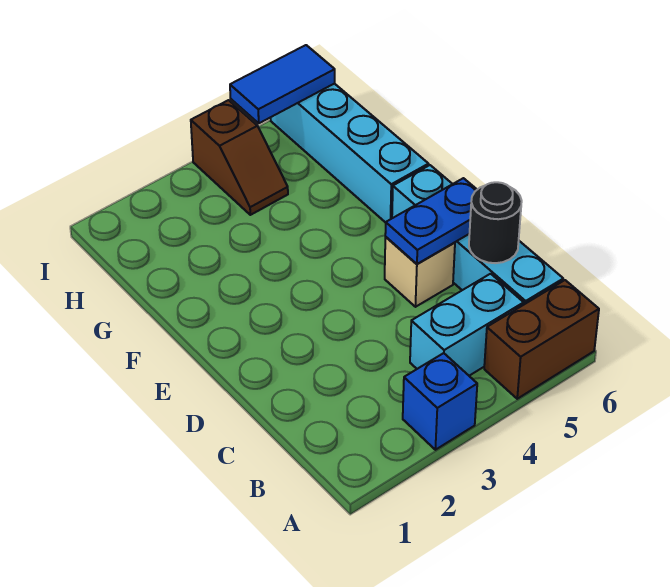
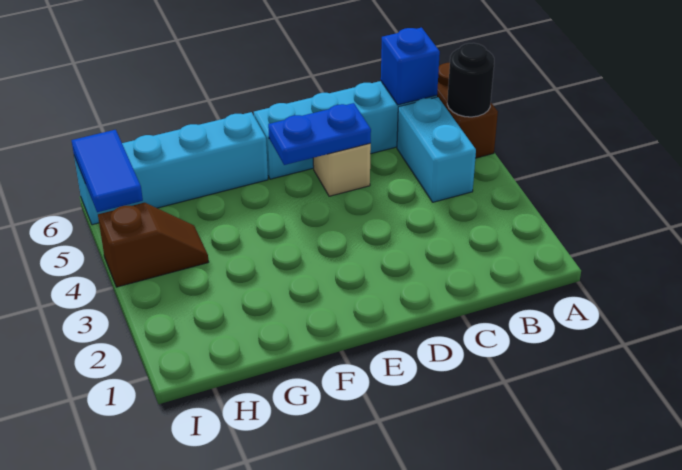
blue 1x1 brick [403,353,477,450] -> blue 1x1 brick moved to [381,28,440,105]
black 1x1 round brick [469,182,522,263] -> black 1x1 round brick moved to [447,43,494,117]
blue 1x2 plate [385,178,477,264] -> blue 1x2 plate turned to [268,103,371,165]

